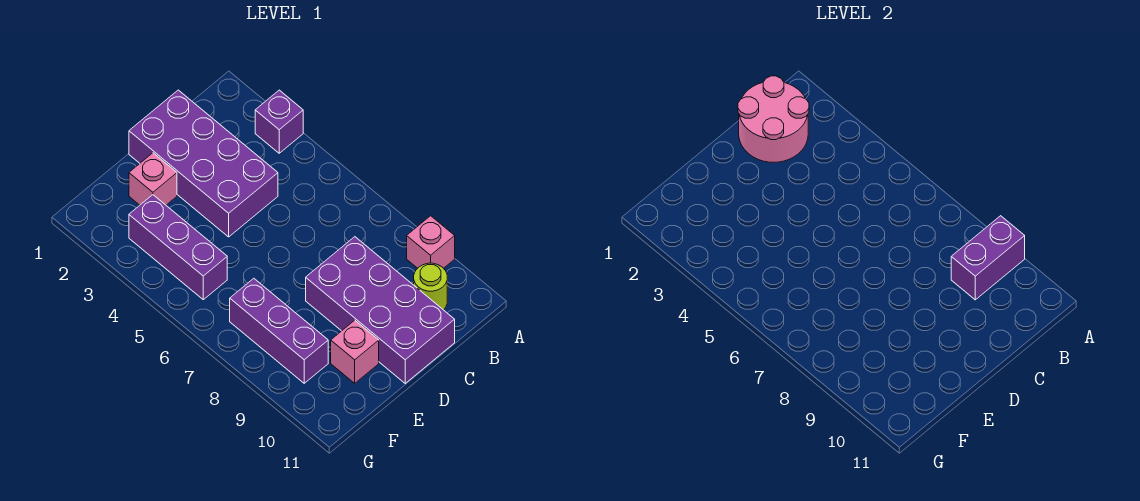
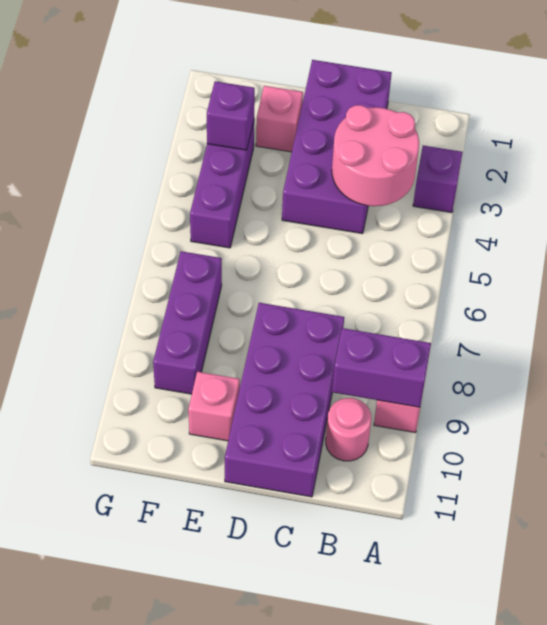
pink 2x2 round brick [738,76,809,162] -> pink 2x2 round brick moved to [332,105,419,206]
lime 1x1 round brick [414,263,447,310] -> pink 1x1 round brick [326,398,371,461]
none -> purple 1x1 brick [207,81,255,150]

